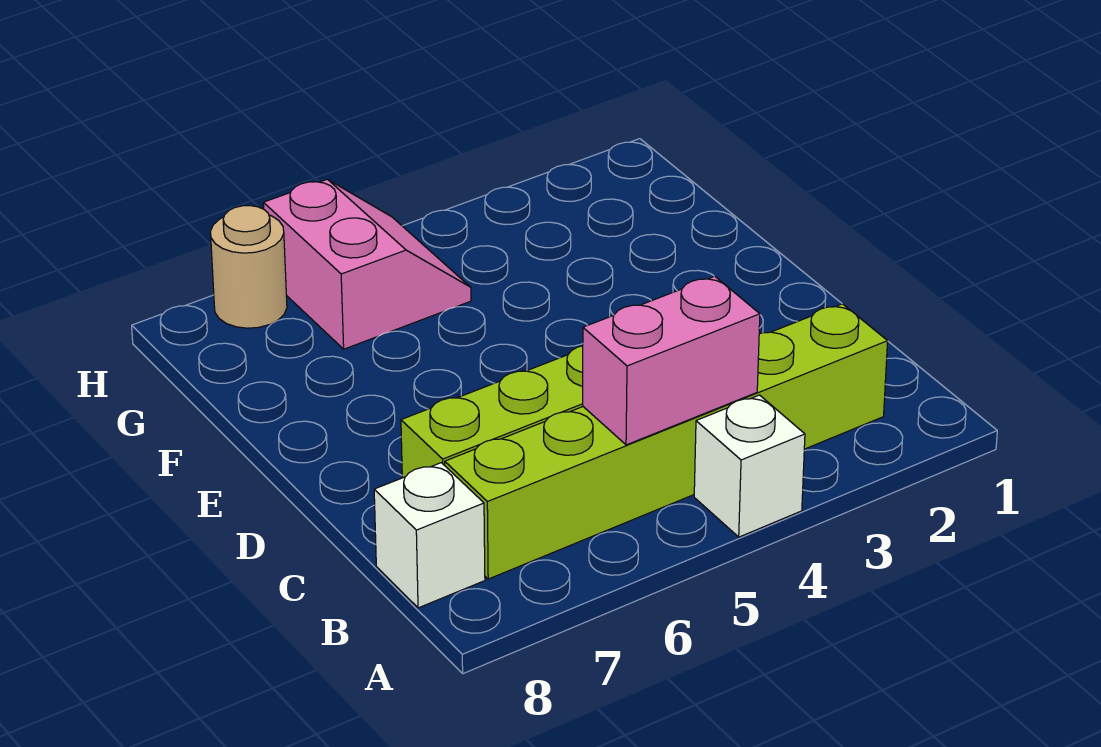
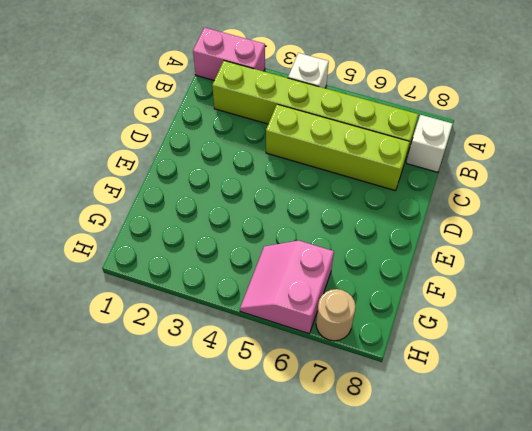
pink 1x2 brick [583,276,760,445] -> pink 1x2 brick moved to [193,27,265,80]

